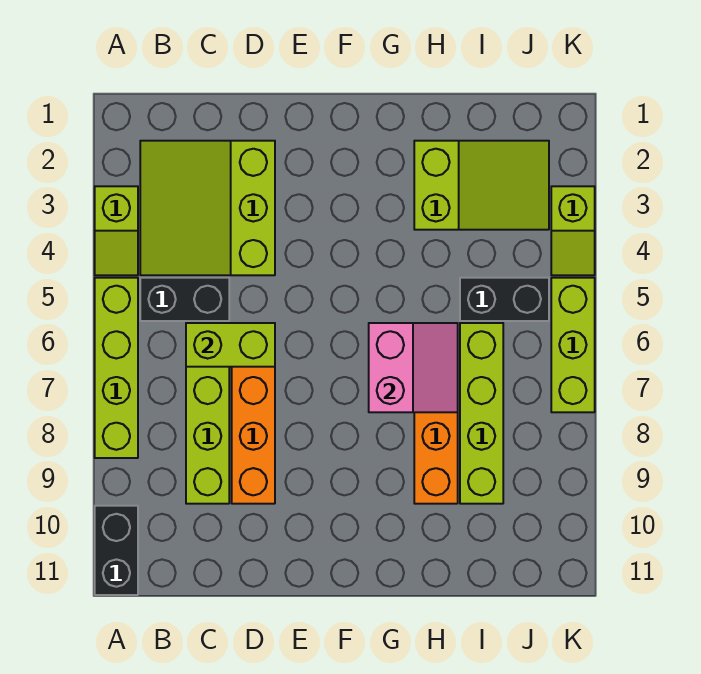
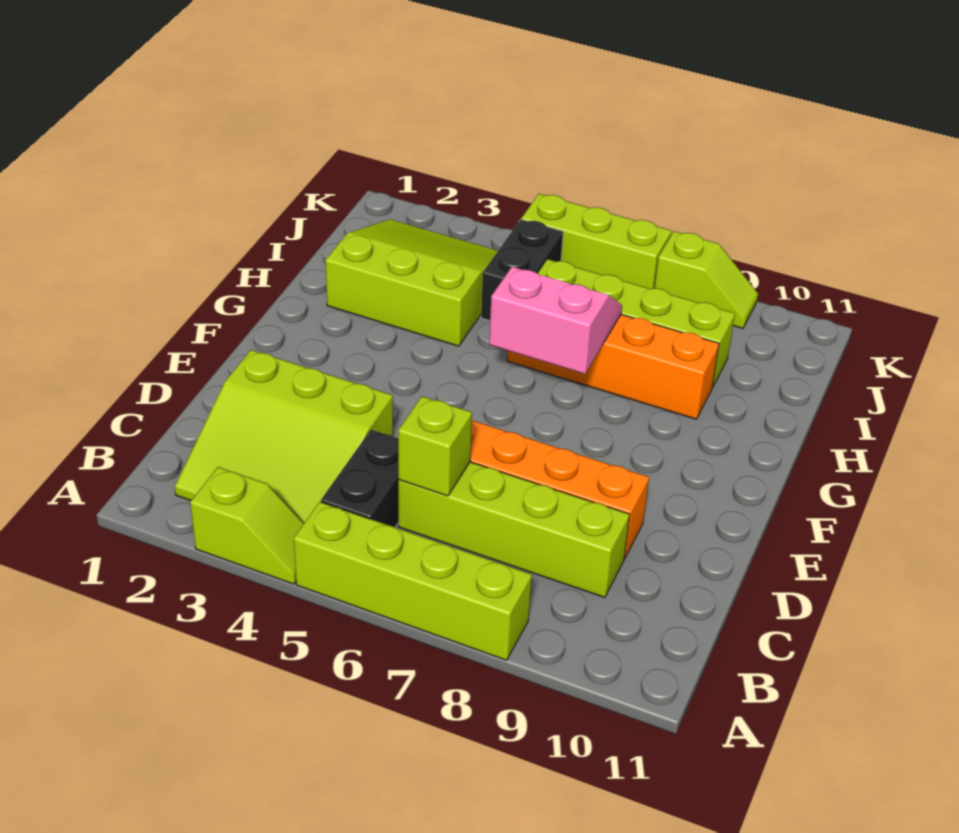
black 1x2 brick [95,506,138,595] -> none
lime 1x2 brick [186,323,275,367] -> lime 1x1 brick [398,396,472,496]
lime 2x3 slope [414,141,549,230] -> lime 3x3 slope [325,219,498,346]
lime 1x2 slope [551,186,595,275] -> lime 1x2 slope moved to [655,231,758,328]

